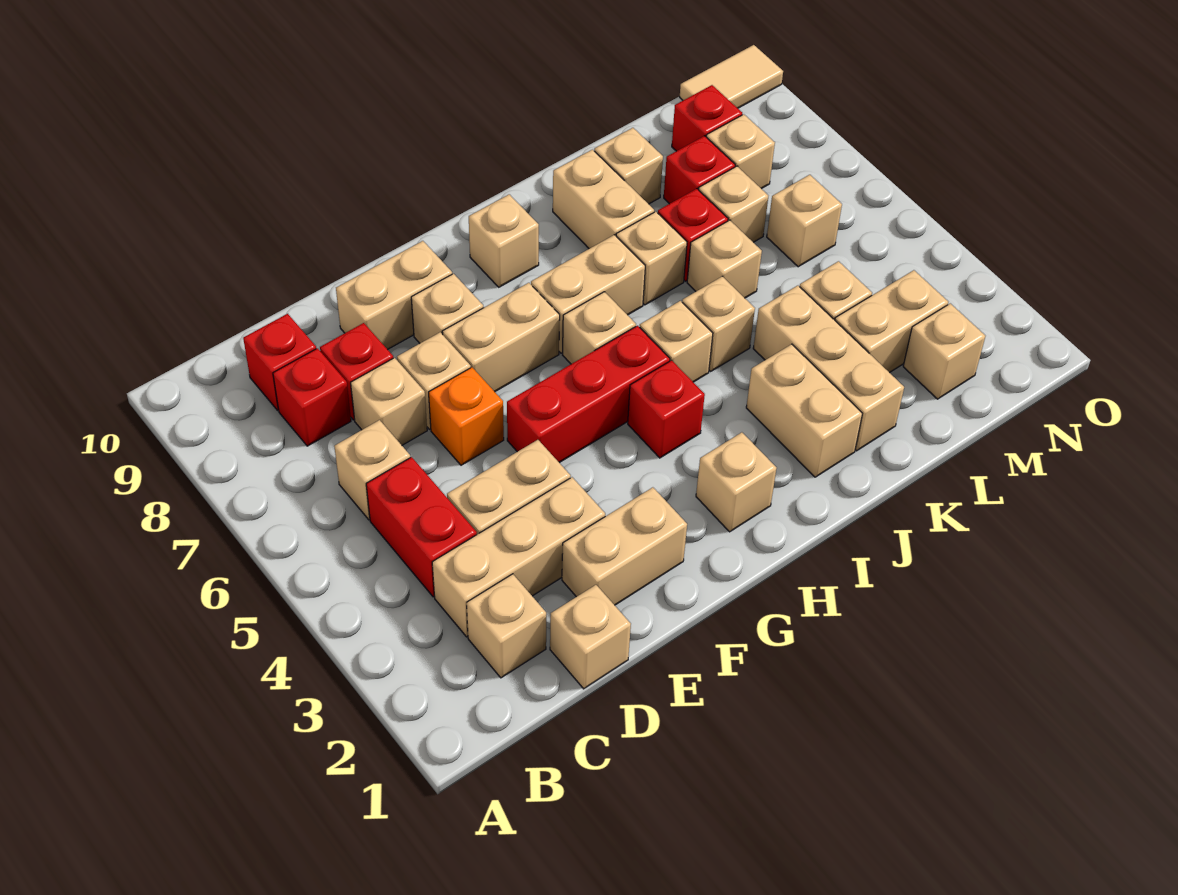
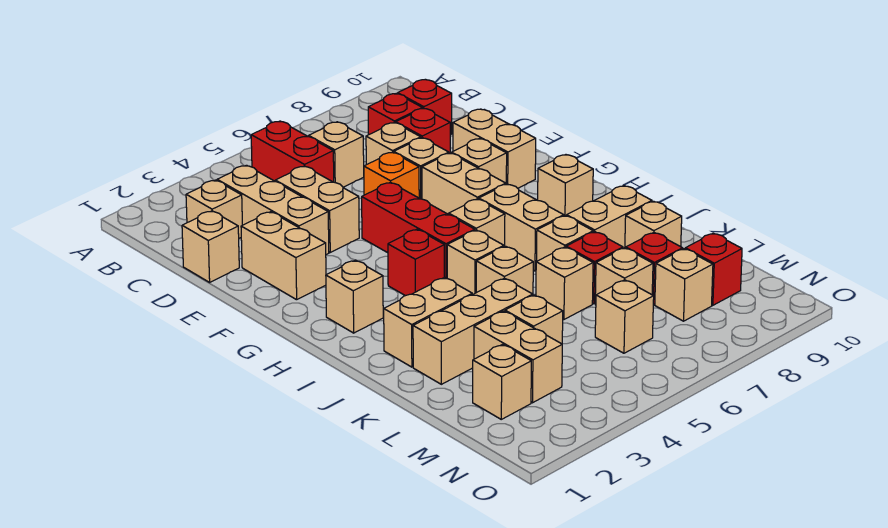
red 1x2 brick [366,457,477,597] -> red 1x2 brick turned to [251,121,334,182]
tan 1x2 tile [680,45,783,108] -> none

